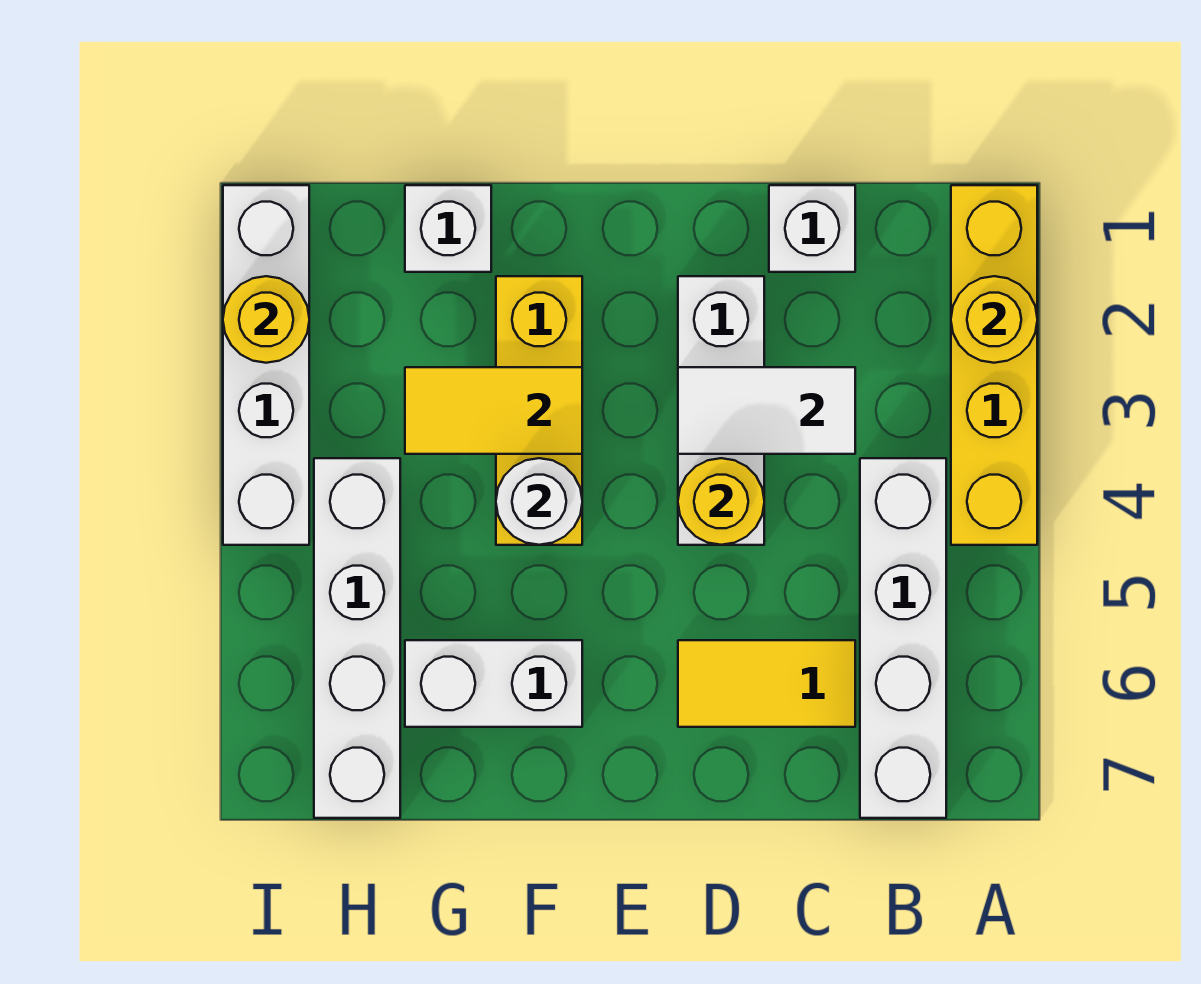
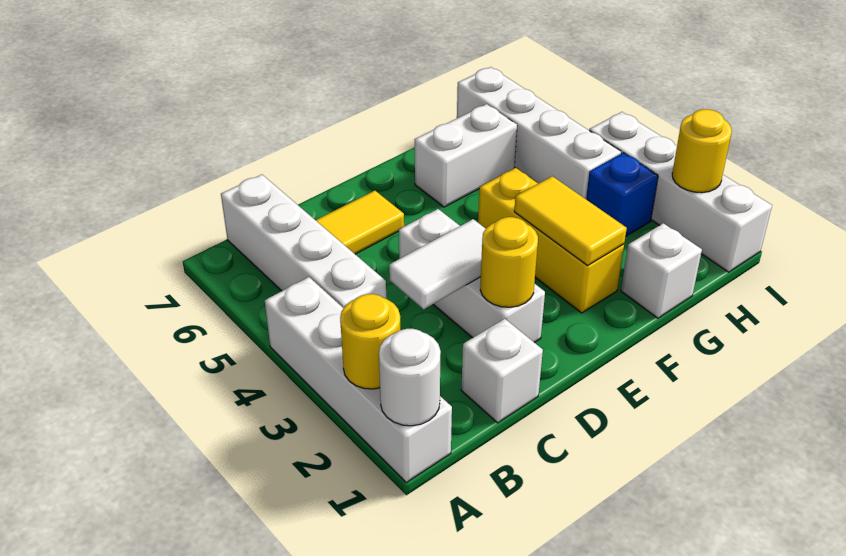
yellow 1x4 brick [951,185,1037,545] -> white 1x4 brick [265,277,452,482]
yellow 1x1 round brick [678,458,764,545] -> yellow 1x1 round brick moved to [480,217,538,307]
yellow 1x2 tile [405,367,582,454] -> yellow 1x2 tile turned to [514,176,627,266]
white 1x1 round brick [496,458,582,545] -> white 1x1 round brick moved to [379,329,441,426]
none -> blue 1x1 brick [586,153,658,236]

